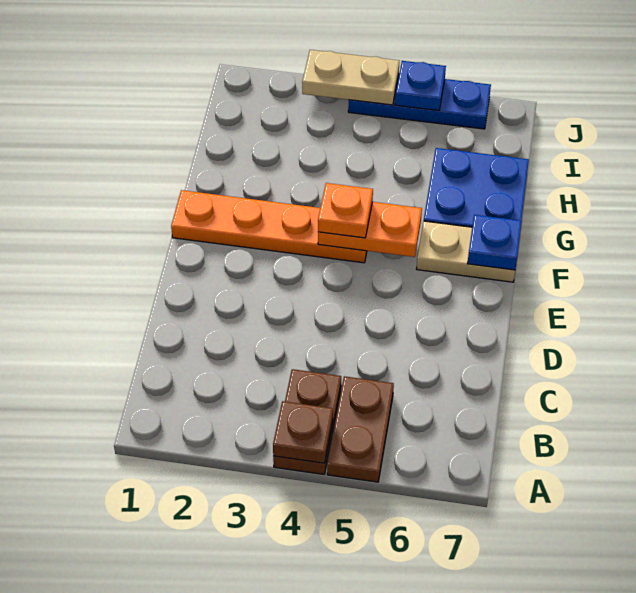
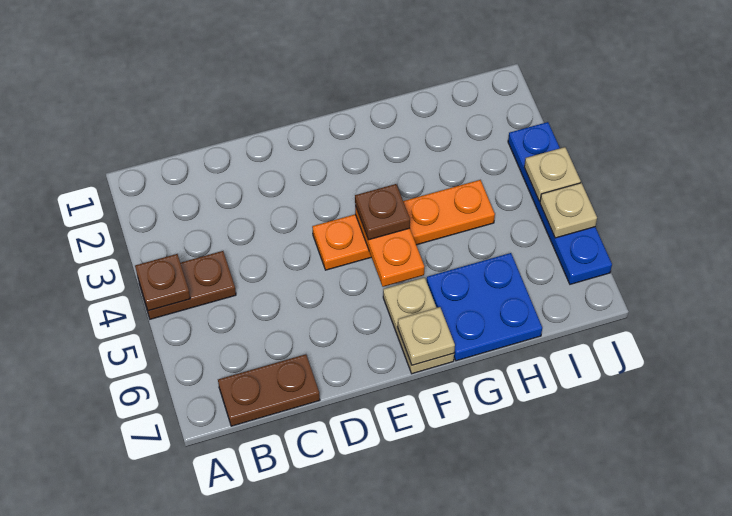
brown 1x2 plate [327,376,394,482] -> brown 1x2 plate moved to [218,354,320,426]
orange 1x4 plate [171,190,367,263] -> orange 1x4 plate turned to [312,180,495,270]
orange 1x1 plate [318,183,373,238] -> brown 1x1 plate [355,184,410,240]
blue 1x1 plate [467,215,522,270] -> tan 1x1 plate [398,307,455,365]
tan 1x2 plate [302,50,400,105] -> tan 1x1 plate [524,147,581,201]
blue 1x3 plate [348,75,491,129] -> blue 1x4 plate [508,122,612,284]
blue 1x1 plate [395,61,446,111] -> tan 1x1 plate [540,183,597,238]

